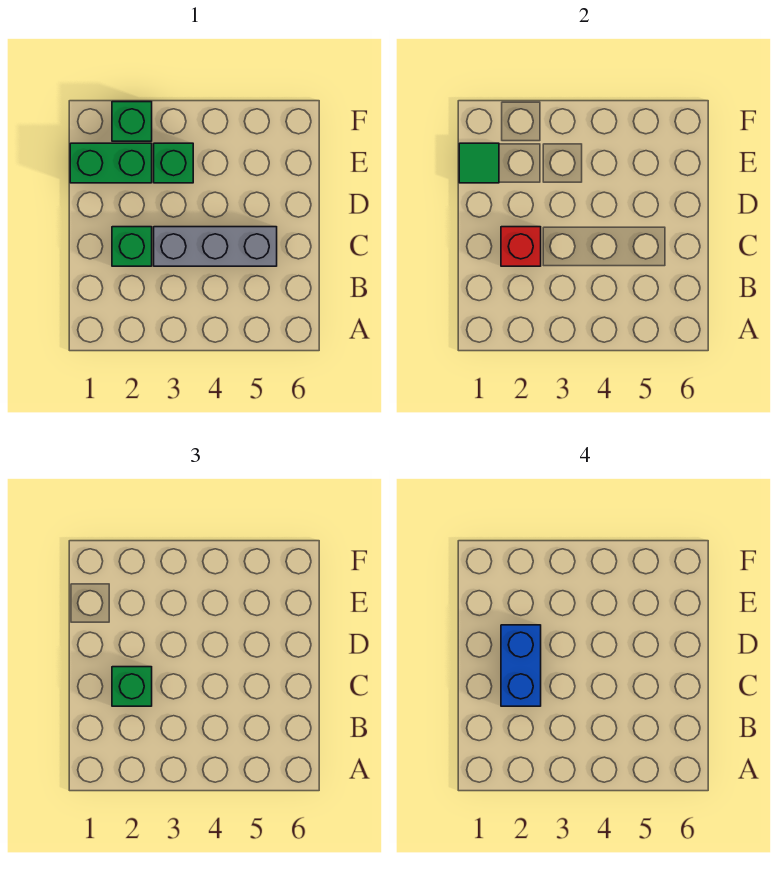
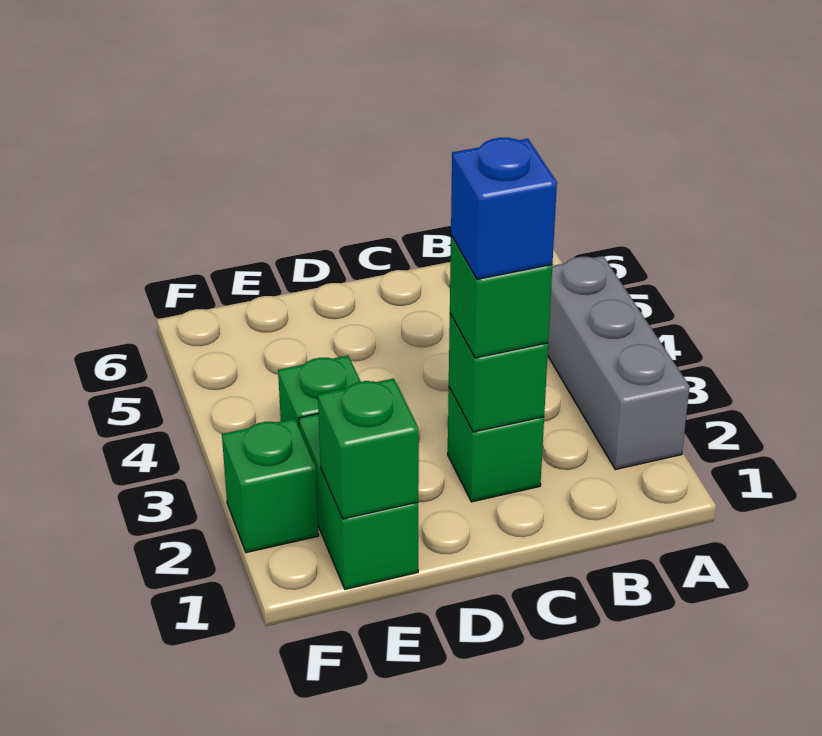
red 1x1 brick [501,227,541,266] -> green 1x1 brick [449,314,548,432]
blue 1x2 brick [501,625,541,706] -> blue 1x1 brick [451,138,557,279]
grey 1x3 brick [154,227,277,266] -> grey 1x3 brick moved to [548,256,690,469]
green 1x1 tile [459,143,499,183] -> green 1x1 brick [318,378,419,519]

